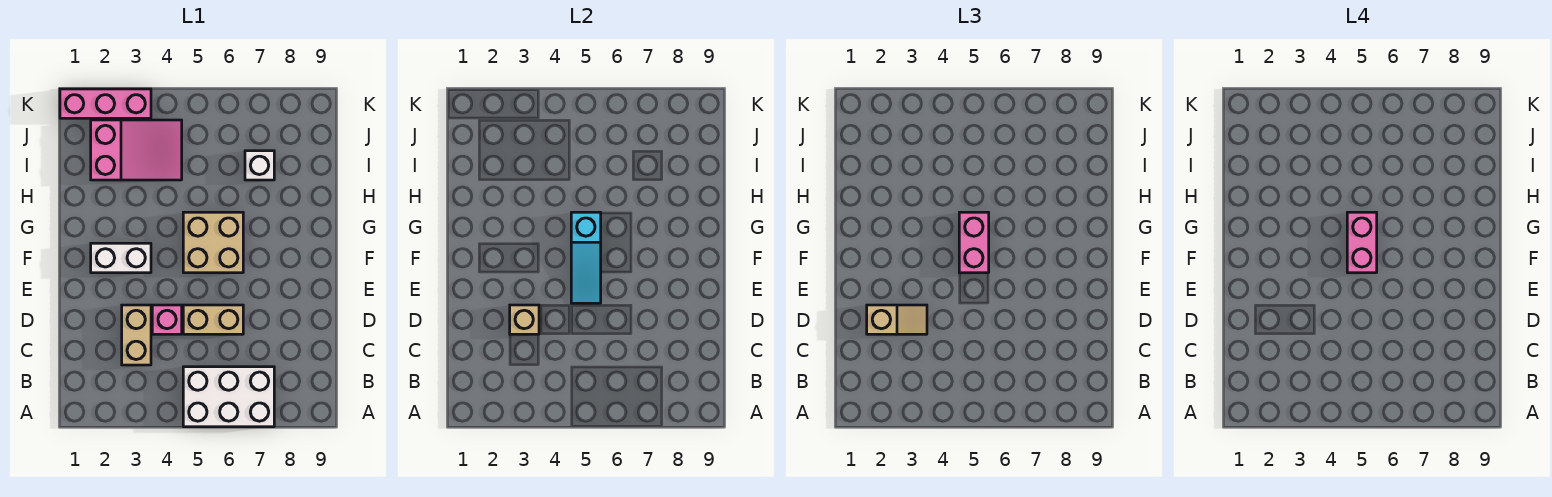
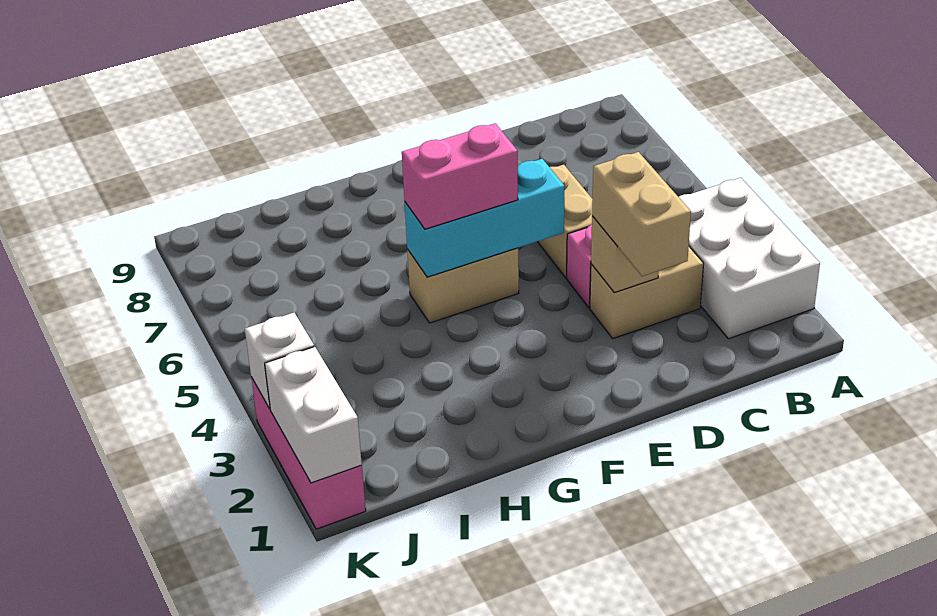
white 2x3 brick [183,367,274,427] -> white 2x3 brick moved to [679,178,820,339]
tan 1x2 slope [867,305,927,334] -> tan 1x2 brick [592,152,691,276]
cyan 1x3 slope [571,212,601,303] -> cyan 1x3 brick [405,159,565,277]
white 1x2 brick [91,243,151,273] -> white 1x2 brick moved to [265,347,362,483]
tan 2x2 brick [183,212,243,273] -> tan 1x2 brick [407,248,519,323]
pink 1x2 brick [1347,212,1377,273] -> none
pink 2x3 slope [91,120,182,180] -> none
white 1x1 brick [245,151,274,180] -> white 1x1 brick moved to [245,313,314,409]

